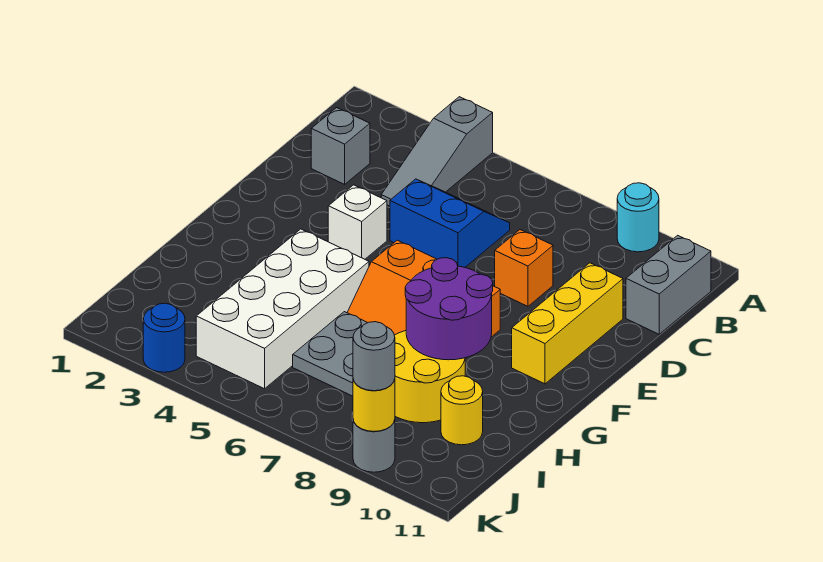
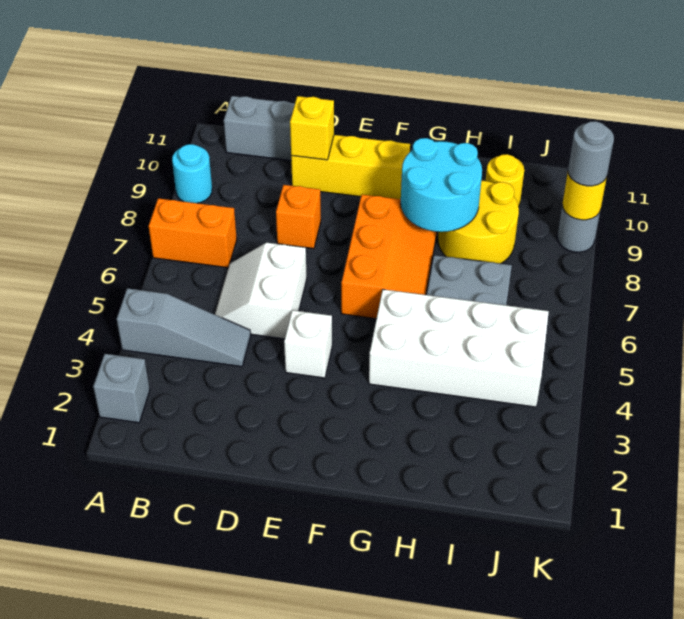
none -> orange 1x2 brick [149,198,237,268]
grey 1x1 brick [311,108,370,184] -> grey 1x1 brick moved to [93,354,150,423]
blue 2x2 slope [390,179,510,267] -> white 2x2 slope [215,243,307,339]
none -> yellow 1x1 brick [290,96,334,160]
purple 2x2 round brick [405,258,493,360] -> cyan 2x2 round brick [401,138,482,232]
blue 1x1 round brick [143,303,185,372] -> none

